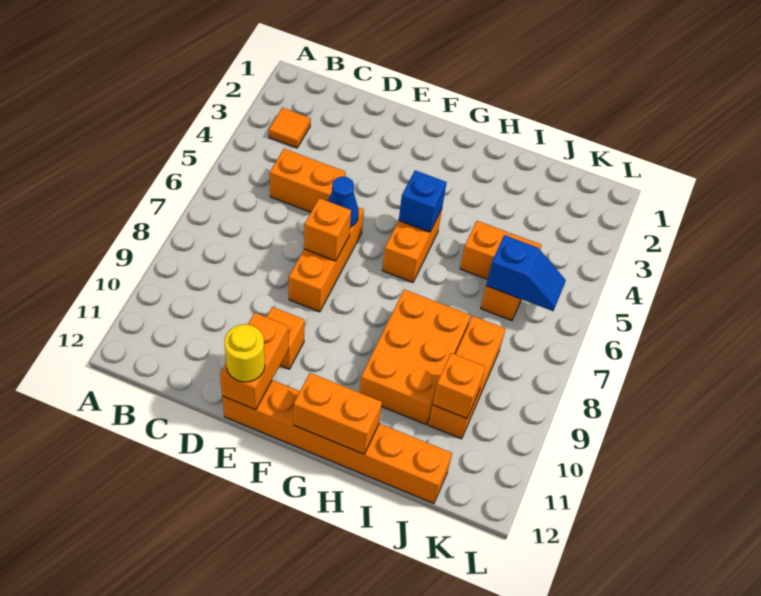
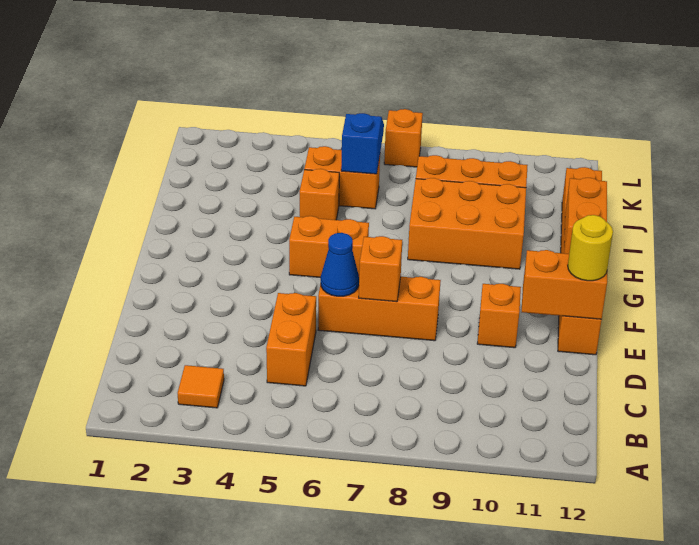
blue 1x1 brick [399,170,447,232] -> none
orange 1x1 brick [433,353,486,419] -> orange 1x1 brick moved to [384,109,423,167]

